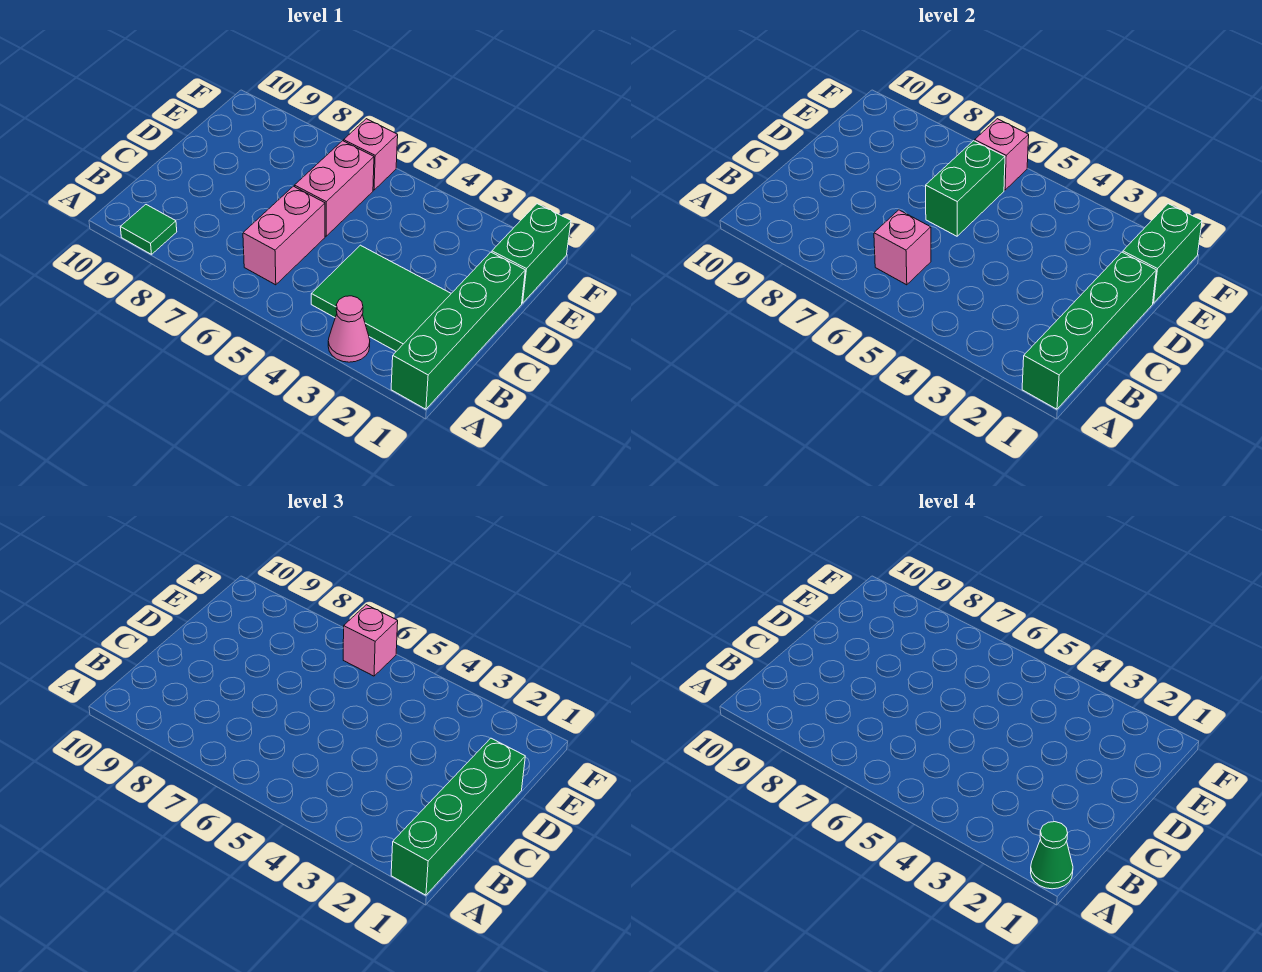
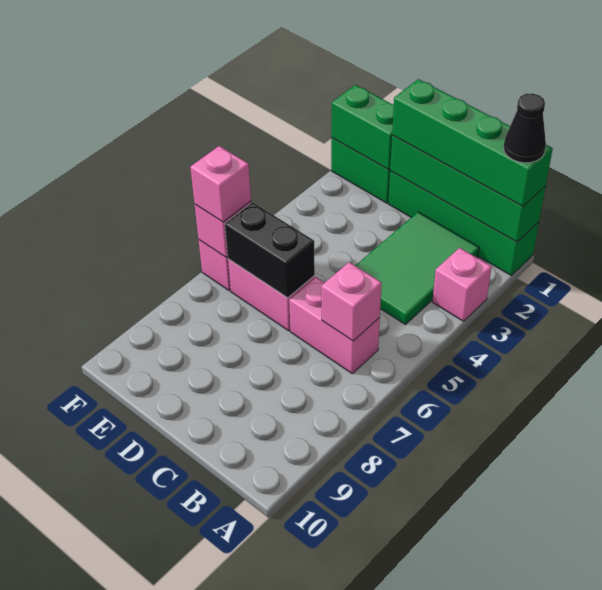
green 1x1 cone [1031,822,1073,889] -> black 1x1 cone [503,93,546,163]
pink 1x1 cone [328,296,370,362] -> pink 1x1 brick [432,248,492,321]
green 1x1 tile [120,205,177,254] -> none
green 1x2 brick [926,141,1005,236] -> black 1x2 brick [225,202,315,298]

